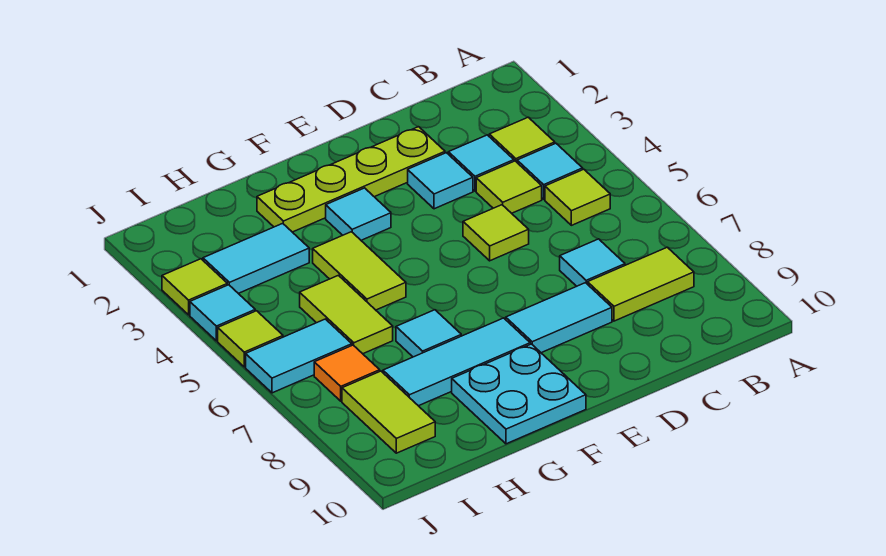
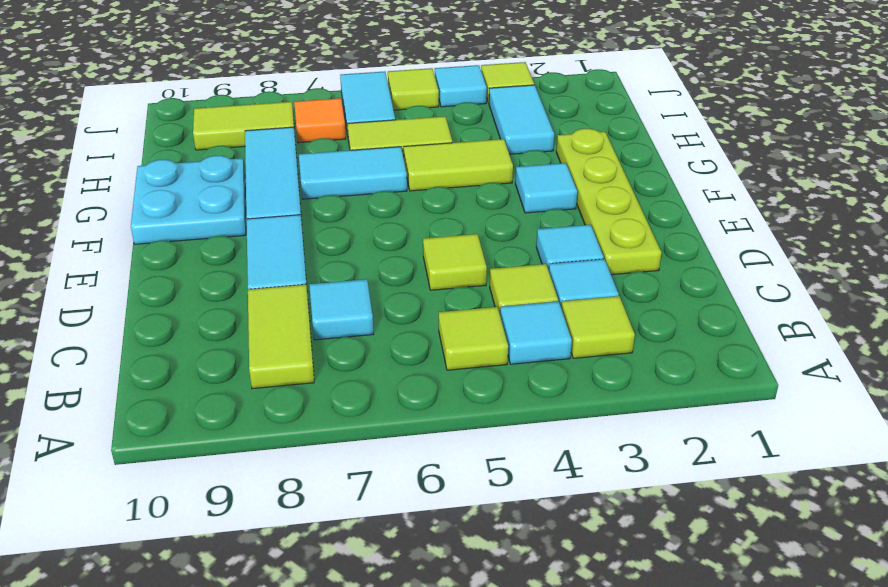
cyan 1x1 tile [396,310,461,357] -> cyan 1x2 tile [299,147,407,199]

